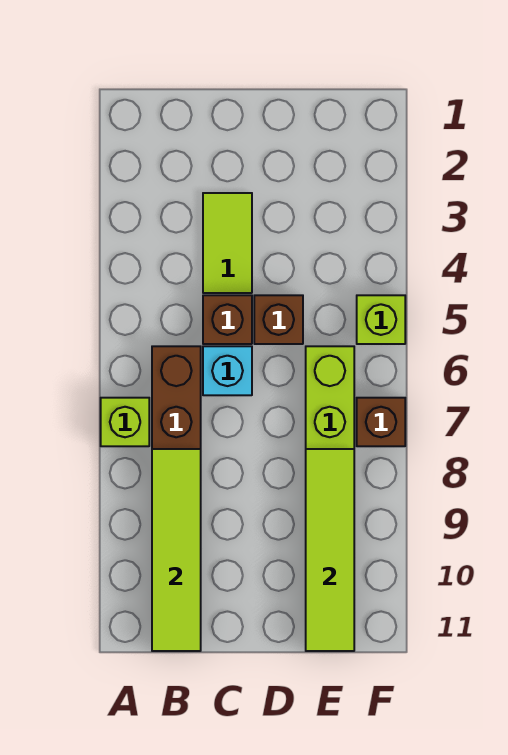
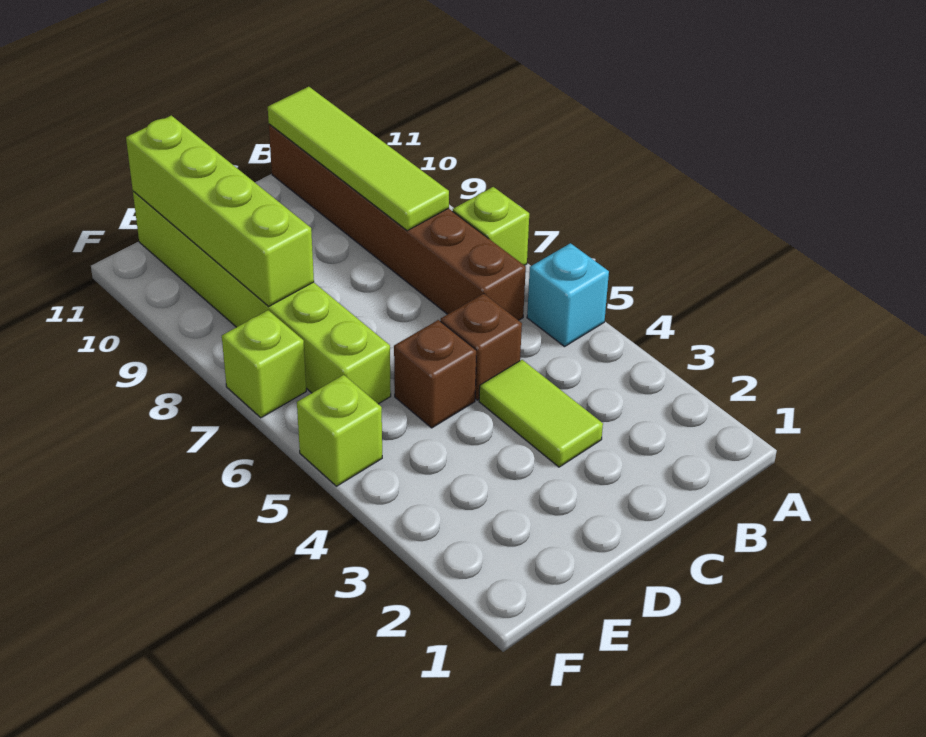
cyan 1x1 brick [203,346,252,395] -> cyan 1x1 brick moved to [527,243,609,347]
lime 1x4 tile [306,449,354,651] -> lime 1x4 brick [126,115,314,307]
brown 1x1 brick [357,398,405,446] -> lime 1x1 brick [222,310,306,418]

